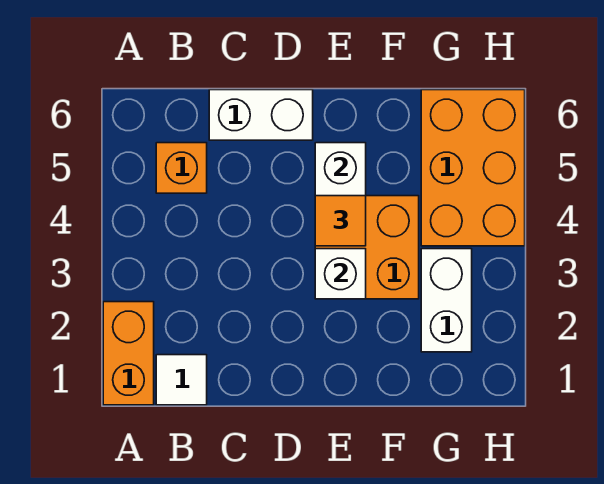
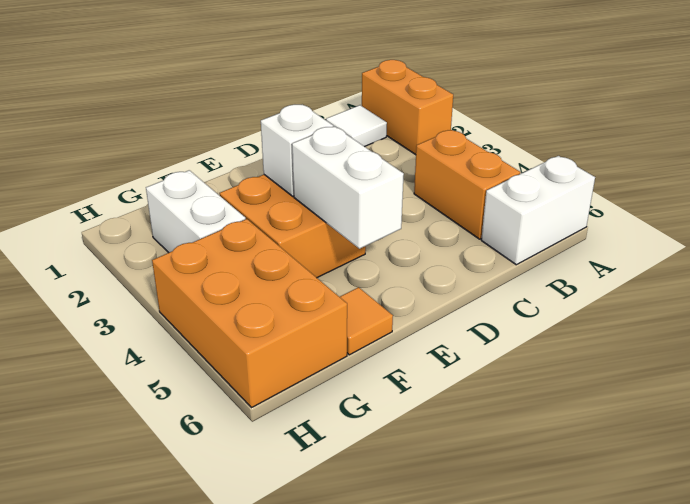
orange 1x1 brick [156,143,207,193] -> orange 1x2 brick [414,130,521,239]
white 1x2 brick [209,90,313,140] -> white 1x2 brick moved to [481,156,595,265]
orange 1x1 tile [315,196,366,246] -> orange 1x1 tile moved to [340,287,393,355]

